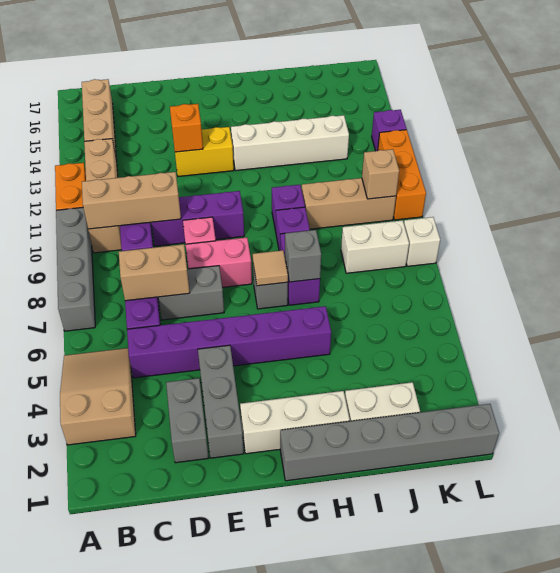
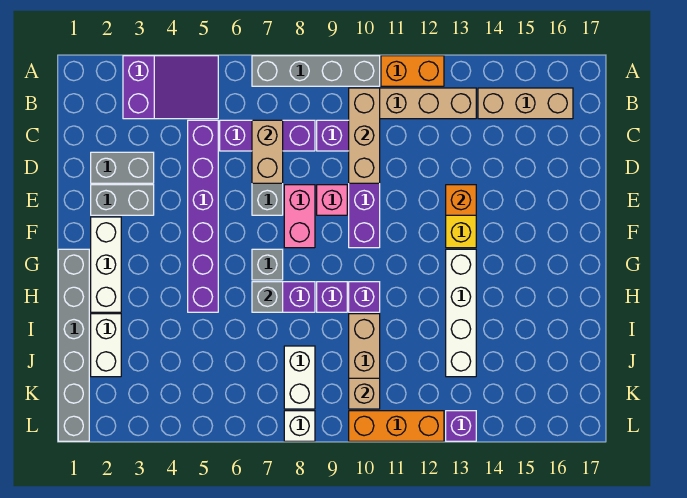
tan 2x3 slope [60,348,136,445] -> purple 2x3 slope [123,56,218,119]
grey 1x3 brick [198,345,244,458] -> grey 1x2 brick [91,185,154,215]
tan 1x1 tile [253,250,288,286] -> none

